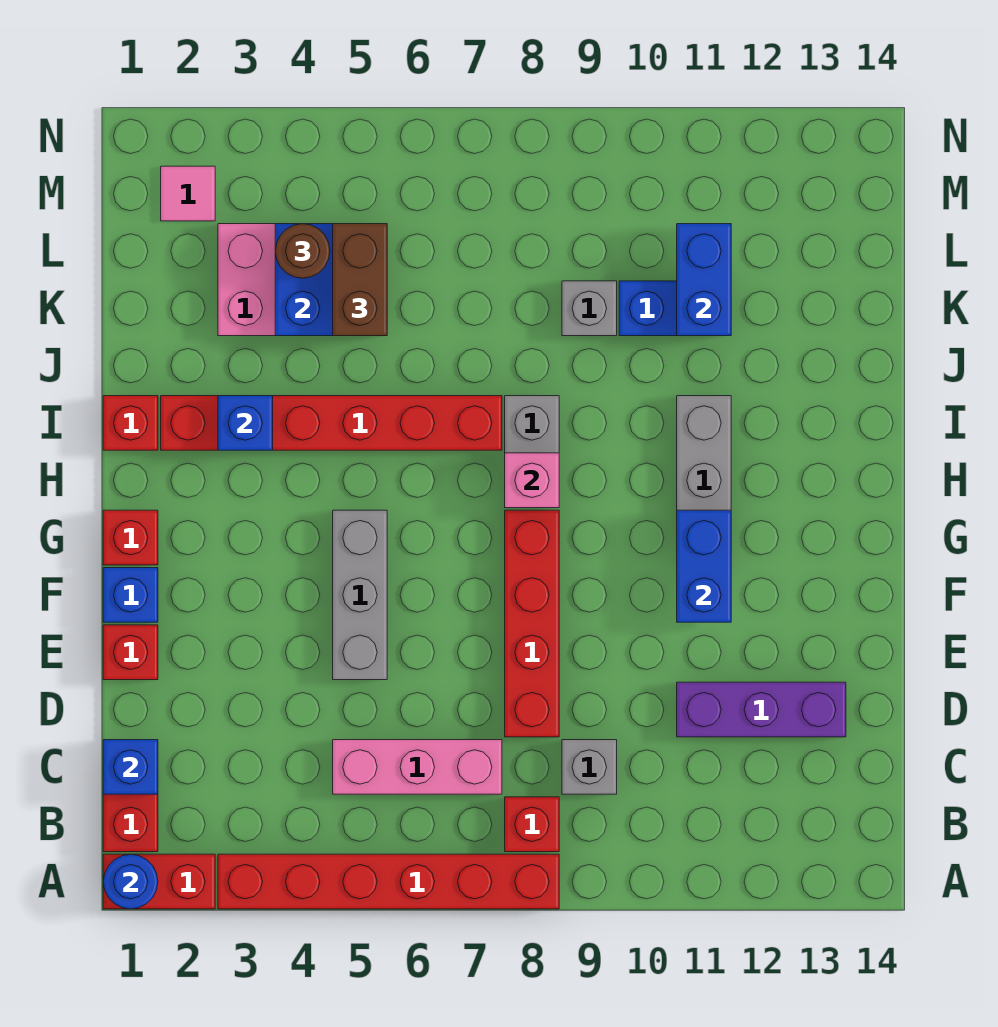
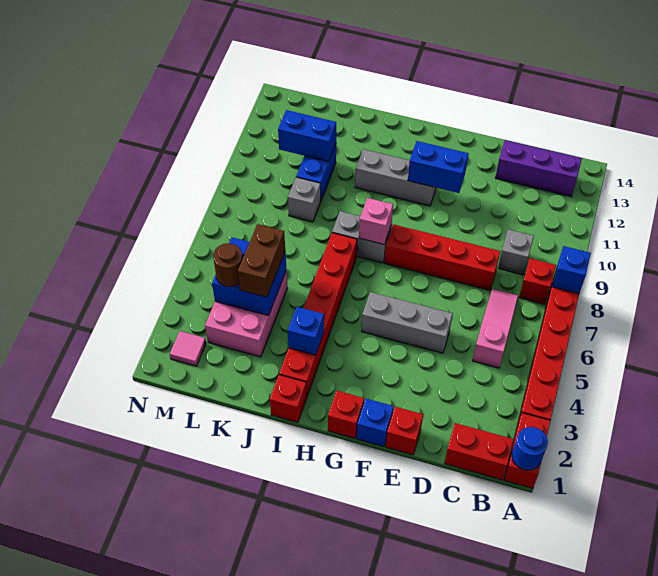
blue 1x1 brick [103,740,158,794] -> blue 1x1 brick moved to [552,246,591,294]
pink 1x3 brick [333,740,502,794] -> pink 1x3 slope [473,289,518,368]
purple 1x3 brick [677,682,846,737] -> purple 1x3 brick turned to [495,140,582,196]
brown 1x2 brick [333,224,387,336] -> brown 1x2 brick turned to [238,224,285,297]

